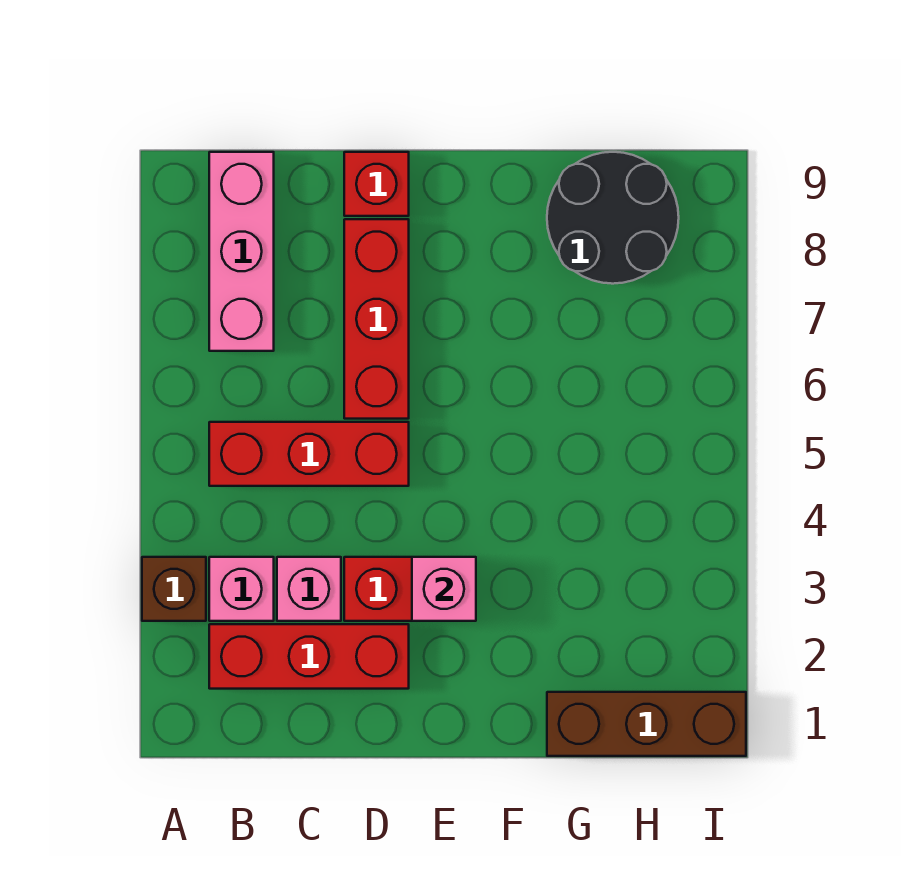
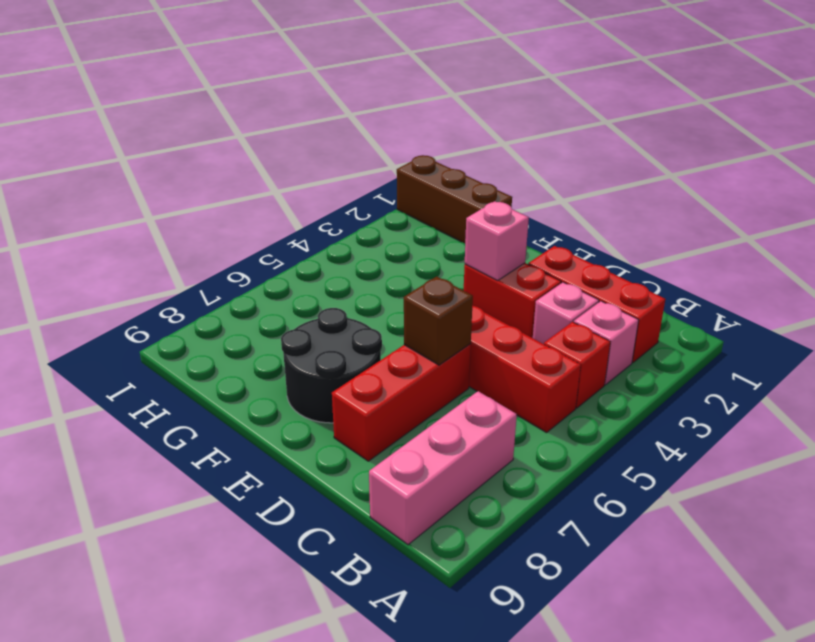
brown 1x1 brick [142,557,206,621] -> brown 1x1 brick moved to [404,276,473,365]
red 1x1 brick [344,152,409,216] -> red 1x1 brick moved to [544,322,610,408]
black 2x2 round brick [547,152,679,284] -> black 2x2 round brick moved to [281,308,382,423]

